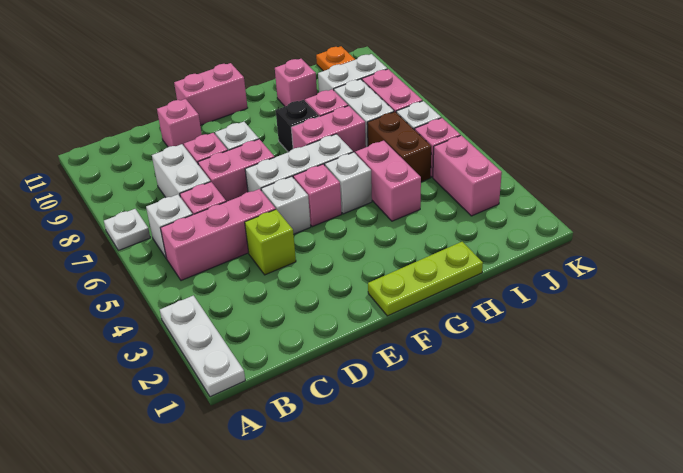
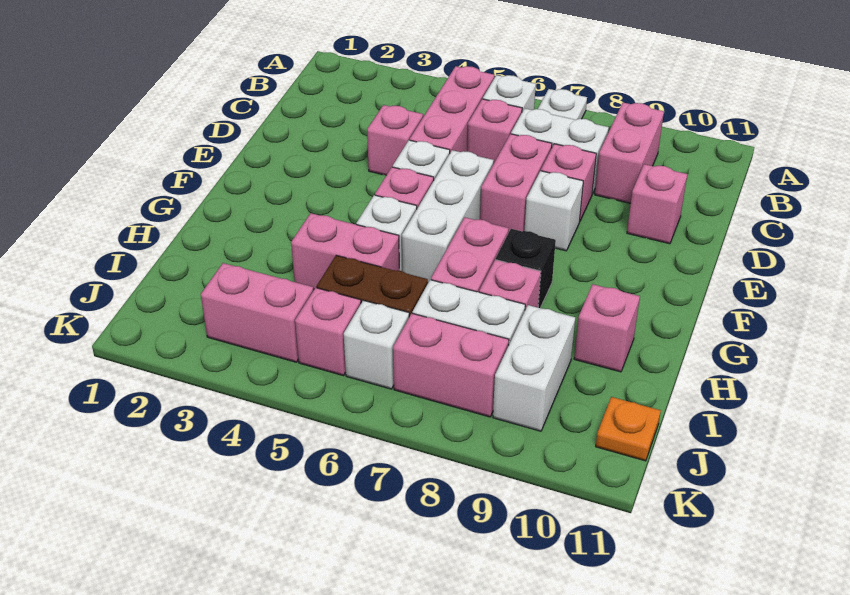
white 1x3 plate [160,296,245,397] -> none
lime 1x1 brick [245,209,296,275] -> pink 1x1 brick [367,105,423,175]
pink 1x2 brick [174,63,248,125] -> pink 1x2 brick moved to [595,102,664,203]
lime 1x3 plate [368,242,483,316] -> none

